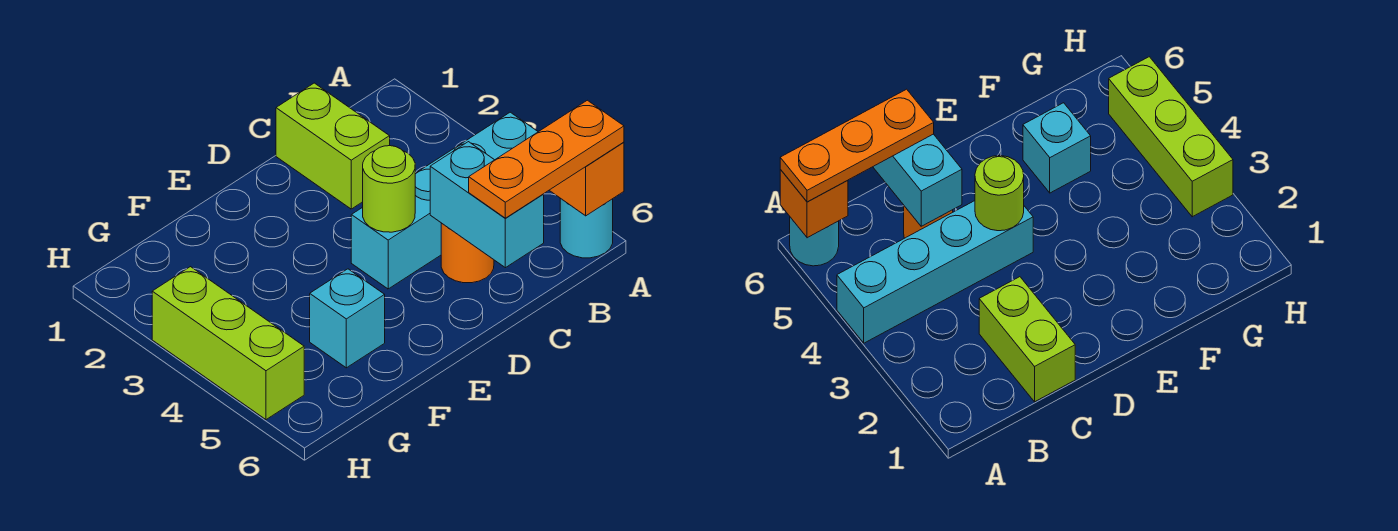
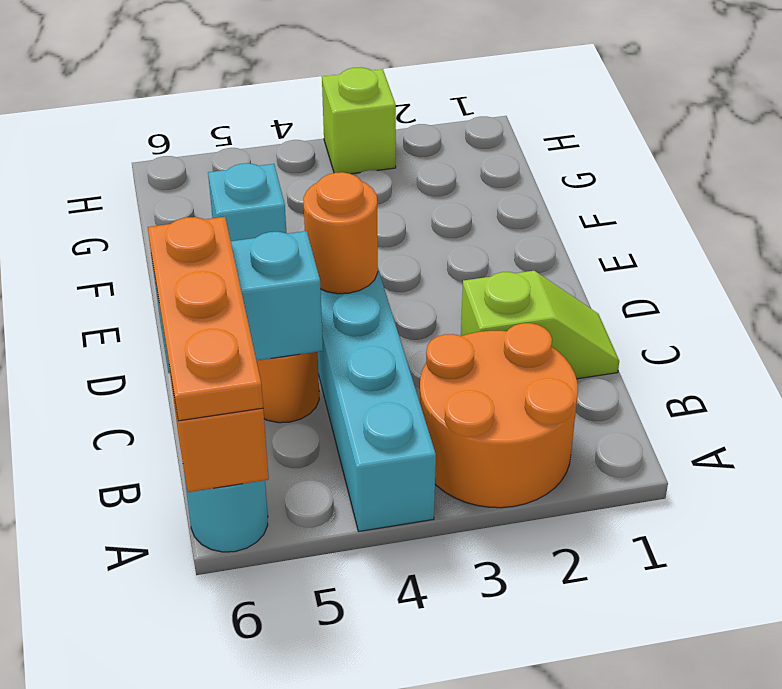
none -> orange 2x2 round brick [420,323,578,508]
lime 1x2 brick [276,83,390,209] -> lime 1x2 slope [461,271,619,379]
lime 1x1 round brick [363,146,415,232] -> orange 1x1 round brick [303,172,378,294]
lime 1x3 brick [152,267,304,420] -> lime 1x1 brick [322,68,396,174]

